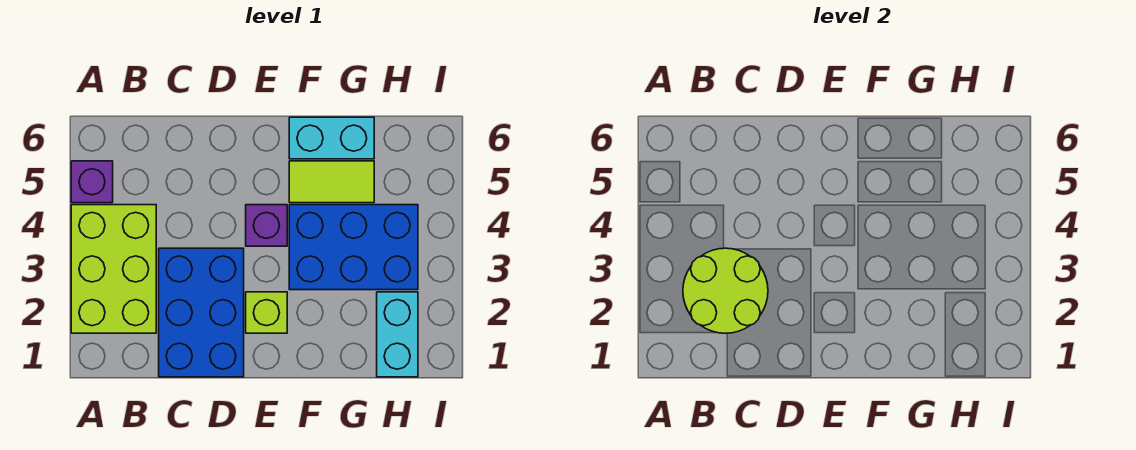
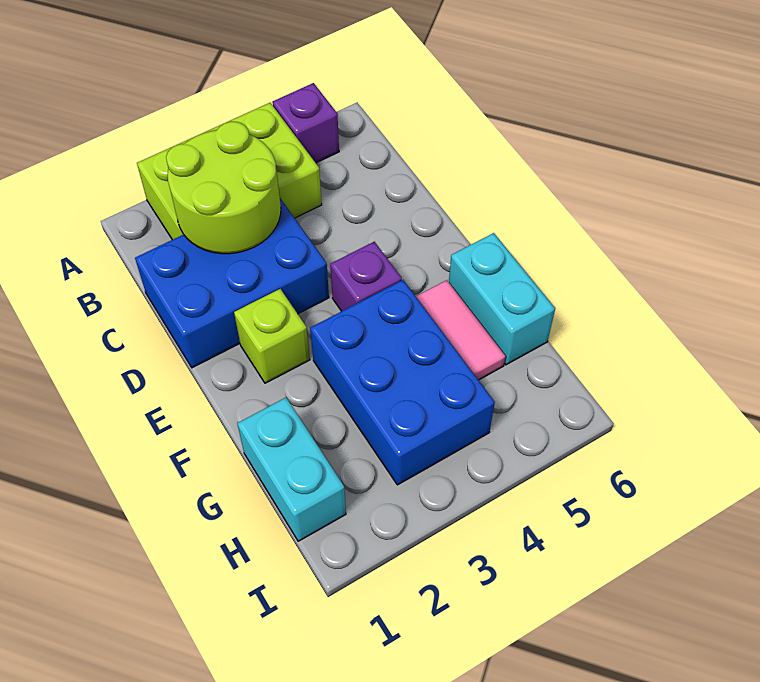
lime 1x2 tile [289,161,374,203] -> pink 1x2 tile [416,280,505,380]
cyan 1x2 brick [377,292,418,377] -> cyan 1x2 brick turned to [237,398,346,541]

